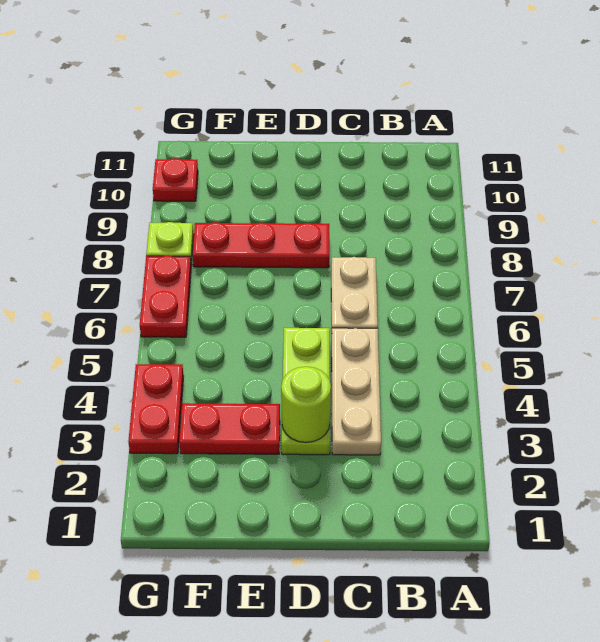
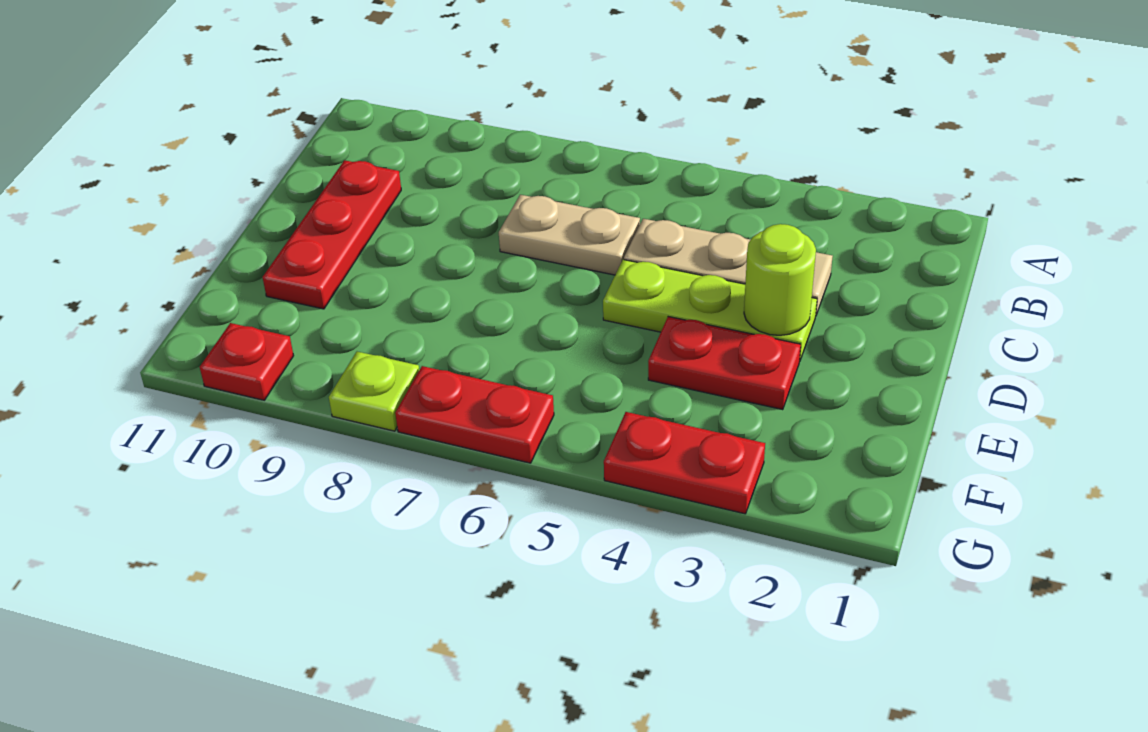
red 1x3 plate [193,222,329,268] -> red 1x3 plate moved to [262,160,401,309]
red 1x2 plate [179,403,280,454] -> red 1x2 plate turned to [648,317,801,410]

